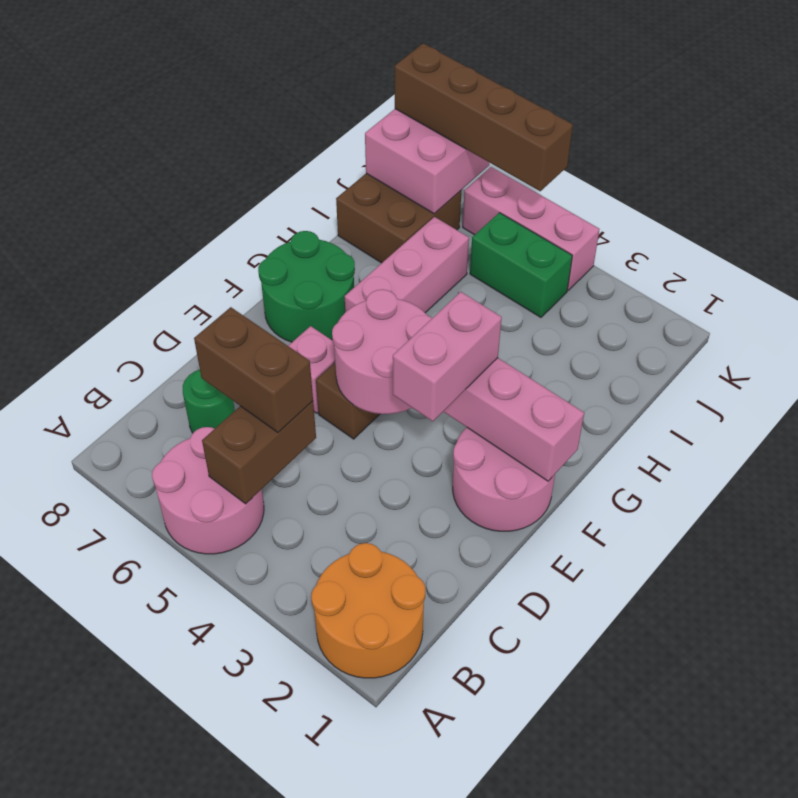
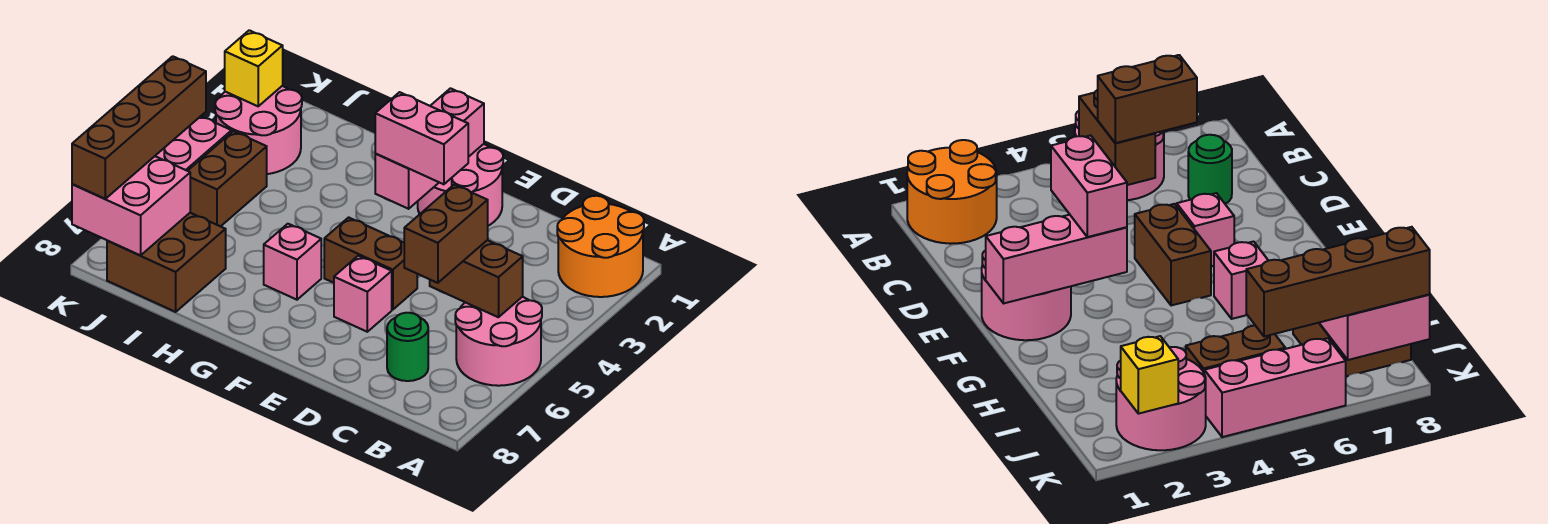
pink 2x2 round brick [332,289,432,414] -> pink 2x2 round brick moved to [215,86,302,174]
green 2x2 round brick [258,231,355,342] -> none
pink 1x3 brick [345,217,469,313] -> pink 1x1 brick [264,224,321,300]
green 1x2 brick [470,213,572,317] -> brown 1x2 brick [188,131,267,227]
none -> yellow 1x1 brick [225,30,283,106]

